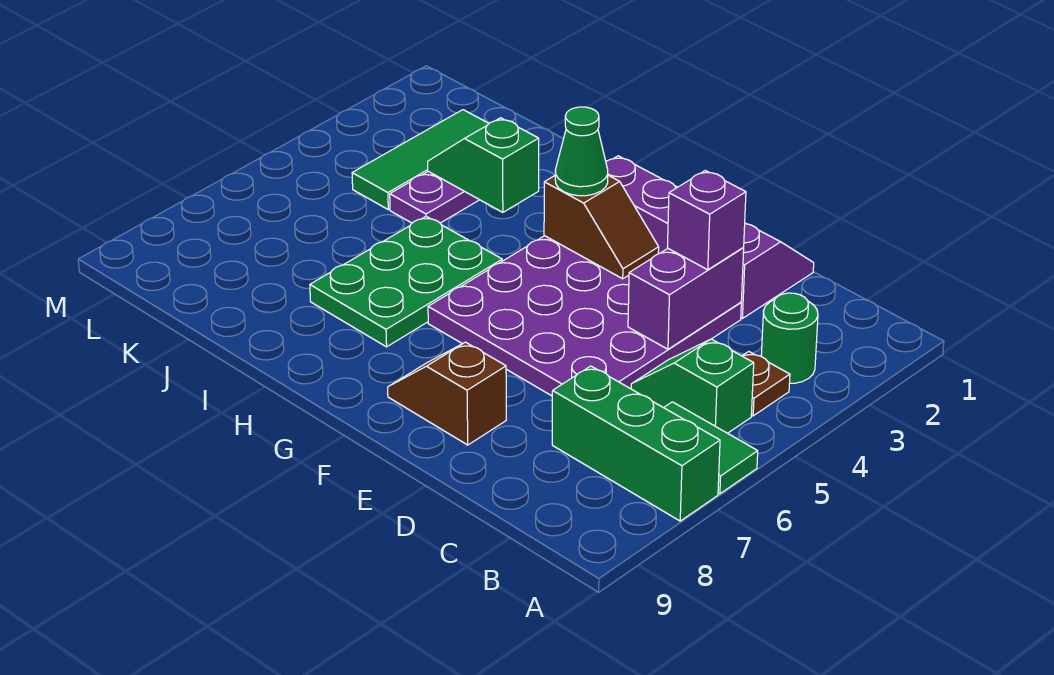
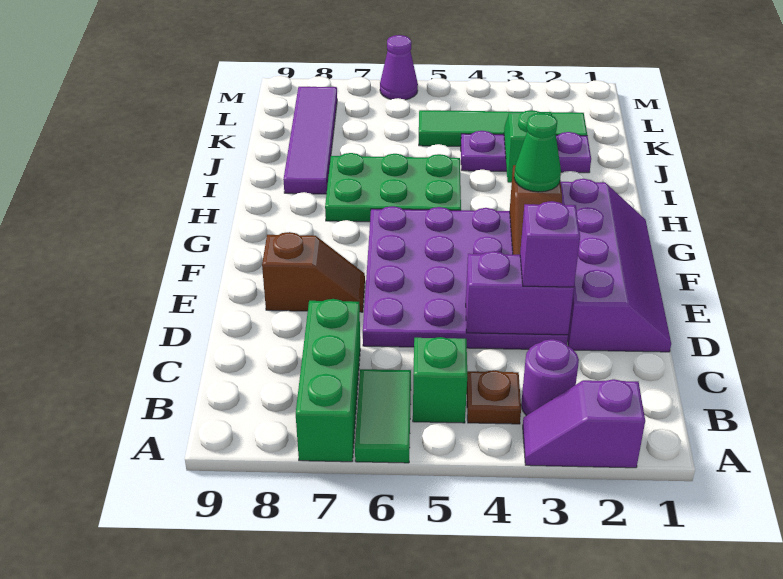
none -> purple 1x2 slope [523,379,645,468]
green 1x1 round brick [761,293,818,383] -> purple 1x1 round brick [521,339,579,416]
brown 1x2 slope [388,342,506,445] -> brown 1x2 slope turned to [262,232,365,312]
none -> purple 1x4 tile [283,87,337,194]
green 1x3 tile [352,110,489,210] -> green 1x4 tile [419,110,587,146]
none -> purple 1x1 cone [380,35,418,100]

